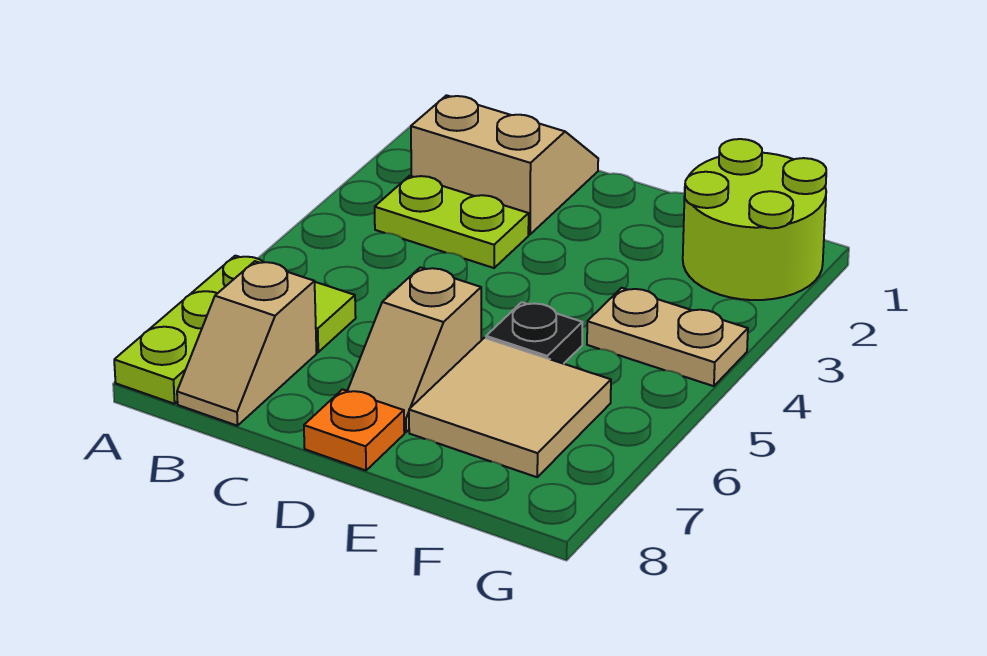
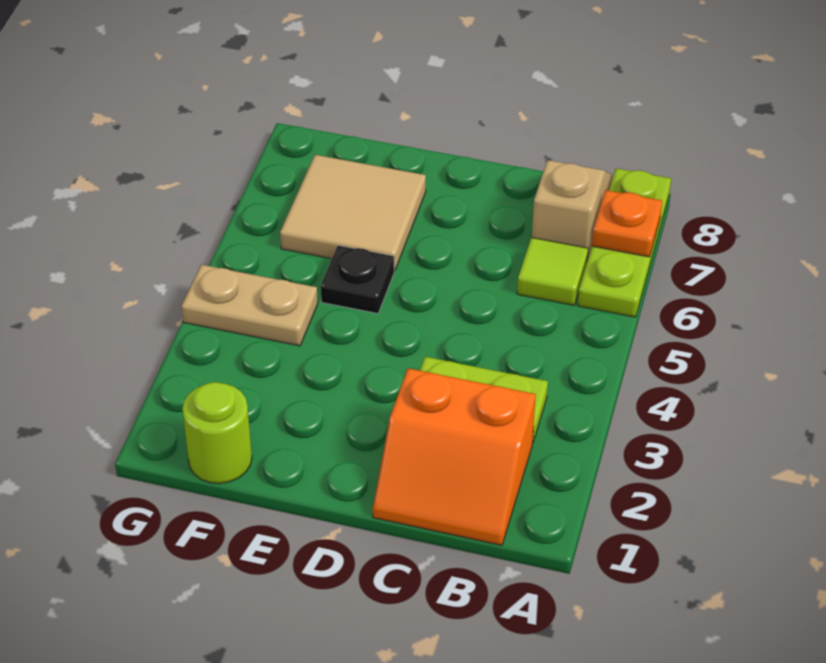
tan 2x2 slope [411,95,598,234] -> orange 2x2 slope [373,368,536,545]
tan 1x2 slope [347,267,481,432] -> none
orange 1x1 plate [304,389,404,470] -> orange 1x1 plate moved to [592,190,662,257]
lime 2x2 round brick [683,139,826,300] -> lime 1x1 round brick [182,382,252,484]

